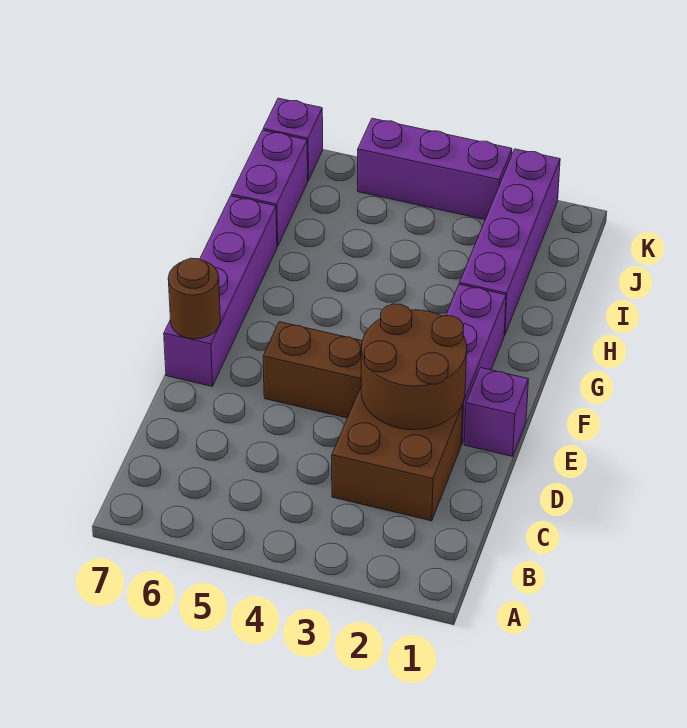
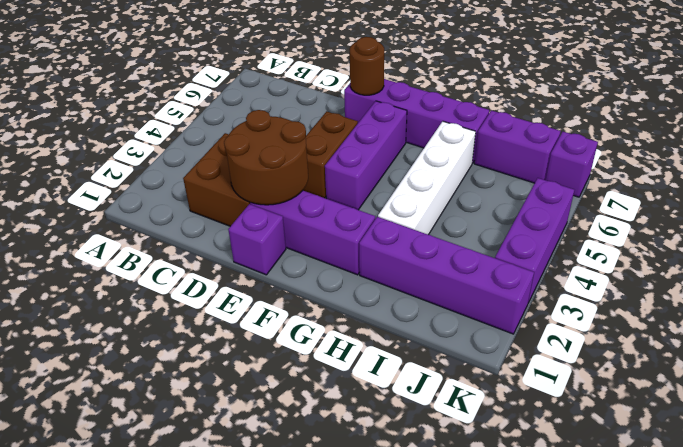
none -> purple 1x3 brick [325,101,407,210]
none -> white 1x4 brick [378,121,476,235]

